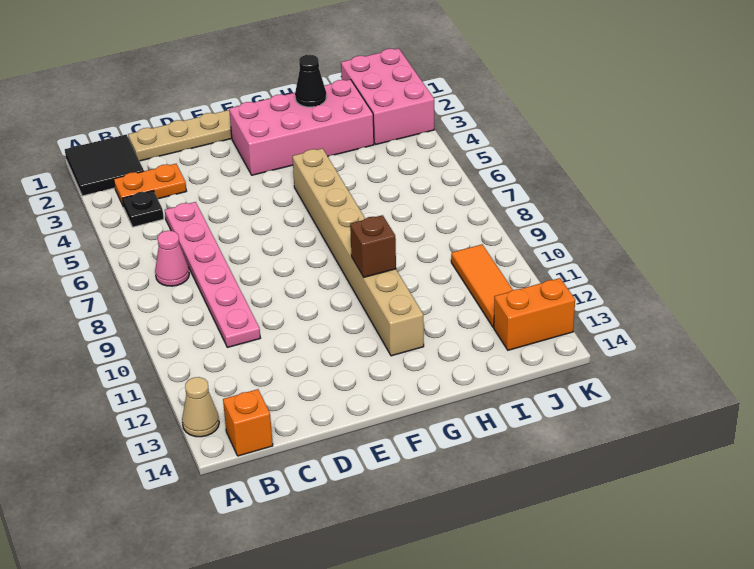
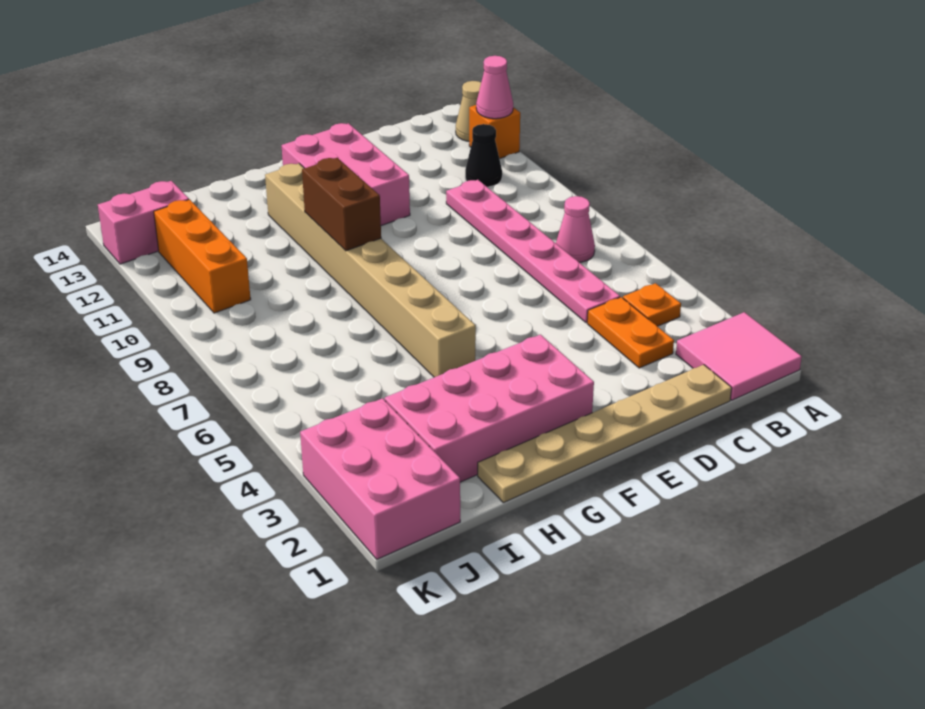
black 2x2 tile [65,135,144,196] -> pink 2x2 tile [676,312,802,400]
none -> pink 1x1 cone [476,56,513,119]
orange 1x2 plate [114,164,186,207] -> orange 1x2 plate turned to [587,297,674,368]
black 1x1 plate [122,191,164,227] -> orange 1x1 plate [623,283,681,326]
orange 1x1 brick [223,389,273,456] -> orange 1x1 brick moved to [469,105,520,159]
none -> pink 2x3 brick [282,123,410,226]
brown 1x1 brick [350,215,396,277] -> brown 1x2 brick [302,158,381,251]
black 1x1 cone [295,55,326,107] -> black 1x1 cone moved to [465,124,502,187]
orange 1x3 tile [451,244,513,327] -> orange 1x3 brick [154,199,251,313]
orange 1x2 brick [494,278,575,350] -> pink 1x2 brick [98,181,189,264]

